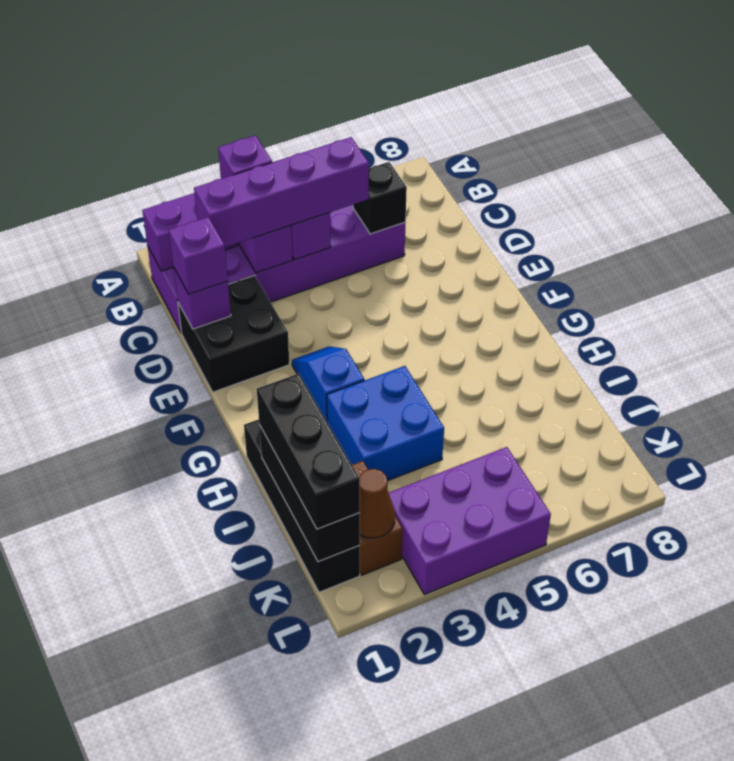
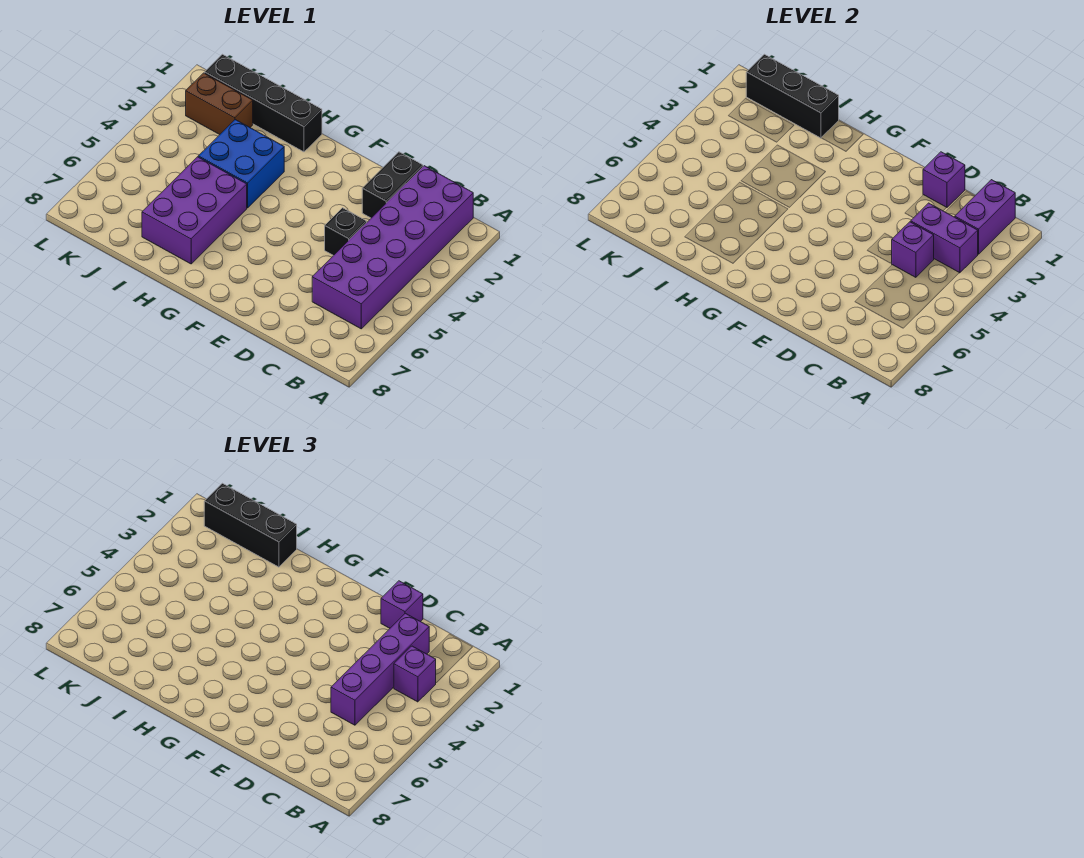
black 1x1 brick [353,162,407,234] -> black 1x1 brick moved to [325,208,367,256]
black 2x2 brick [178,275,289,392] -> black 1x2 brick [362,152,423,218]
blue 1x2 slope [292,347,364,421] -> none
brown 1x1 cone [359,469,395,538] -> none
purple 2x3 brick [389,447,551,594] -> purple 2x3 brick moved to [142,157,247,264]

